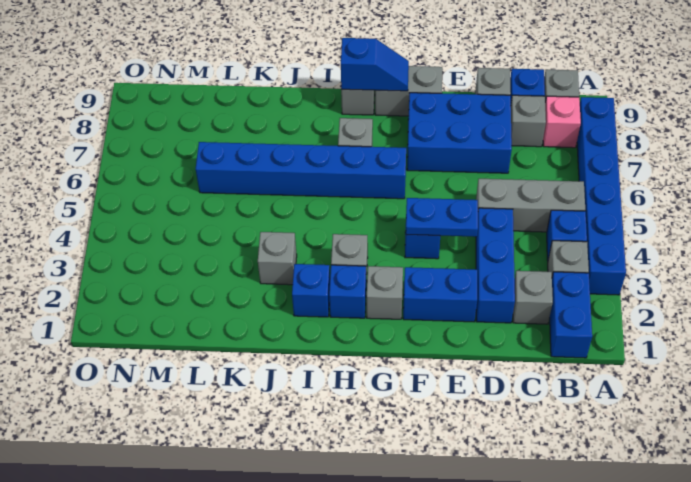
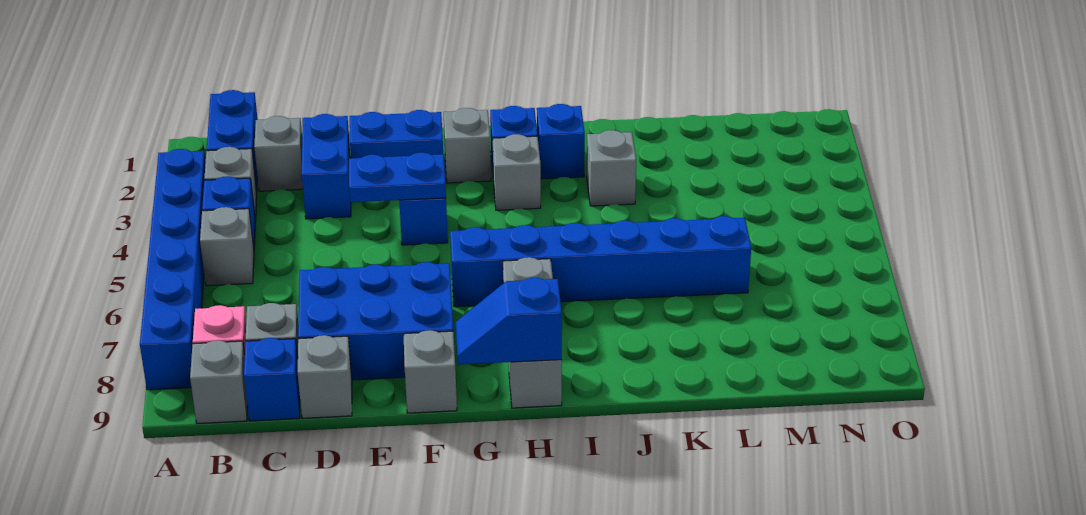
grey 1x3 brick [476,179,585,232] -> grey 1x1 brick [200,207,254,286]
blue 1x3 brick [476,208,515,323] -> blue 1x2 brick [302,114,351,219]
grey 1x2 brick [375,66,442,116] -> grey 1x1 brick [404,330,457,413]

